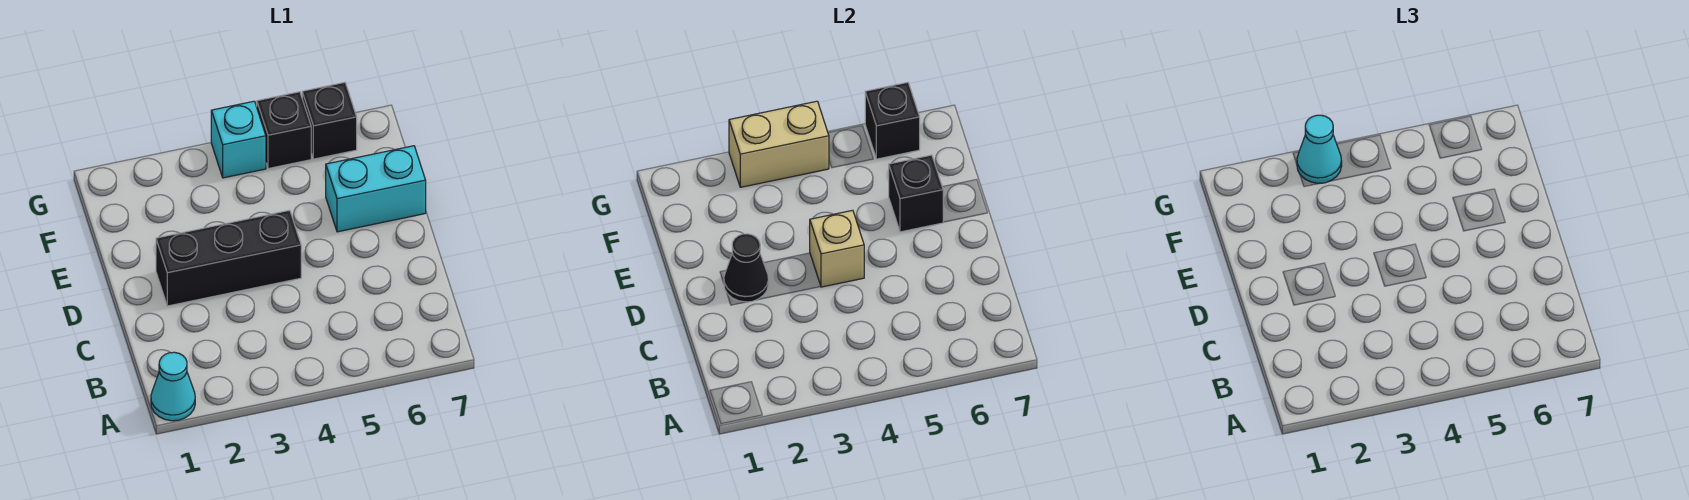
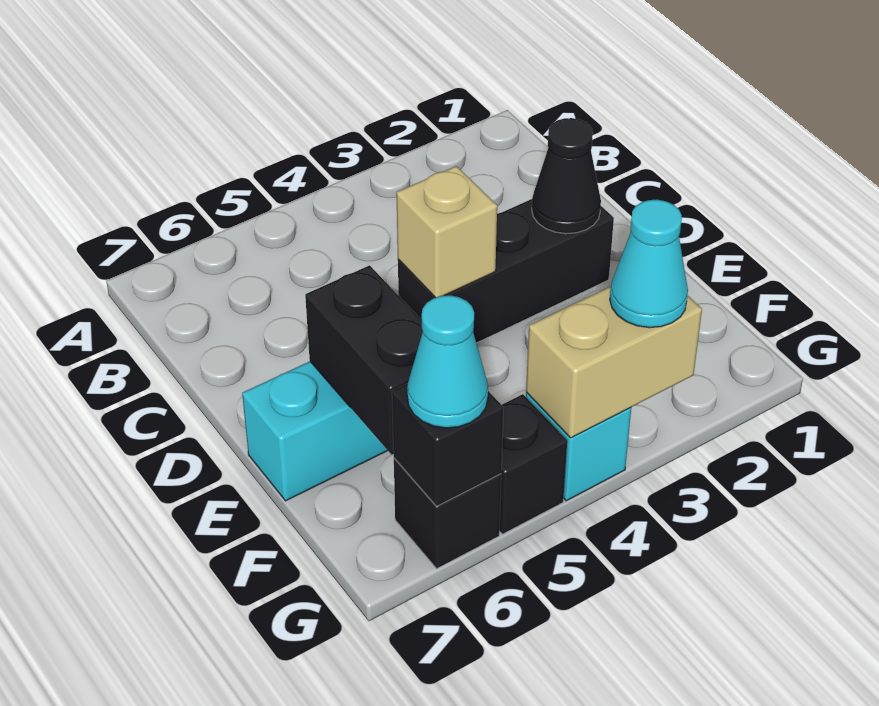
cyan 1x1 cone [151,352,195,421] -> cyan 1x1 cone moved to [407,295,488,428]
black 1x1 brick [889,155,943,232] -> black 1x2 brick [305,265,423,455]

